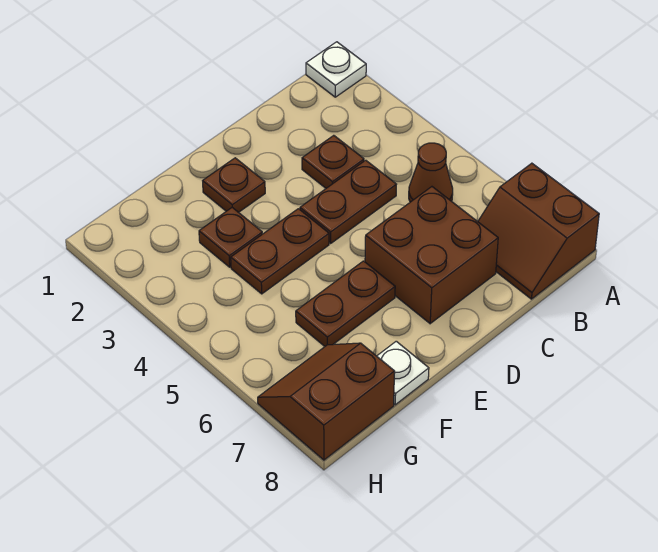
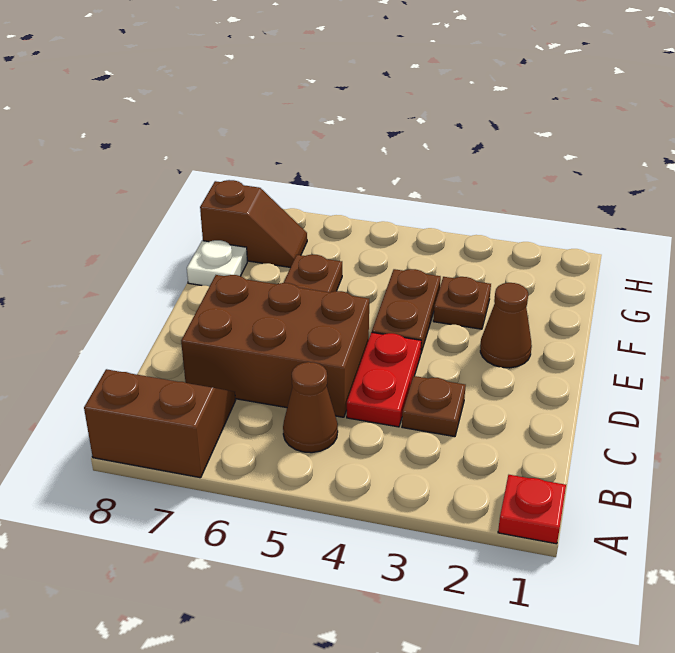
white 1x1 plate [306,42,366,97] -> red 1x1 plate [498,475,566,544]
brown 1x2 plate [300,160,397,243] -> red 1x2 plate [347,332,421,427]
brown 2x2 brick [365,187,498,324] -> brown 2x3 brick [181,275,369,417]
brown 1x1 plate [203,158,265,212] -> brown 1x1 cone [480,283,532,368]
brown 2x2 slope [258,343,395,460] -> brown 1x2 slope [200,180,307,267]

